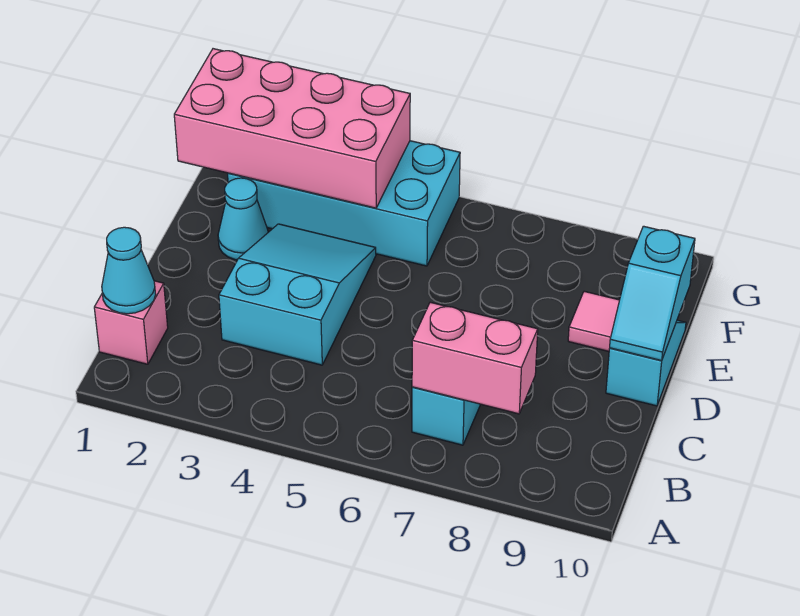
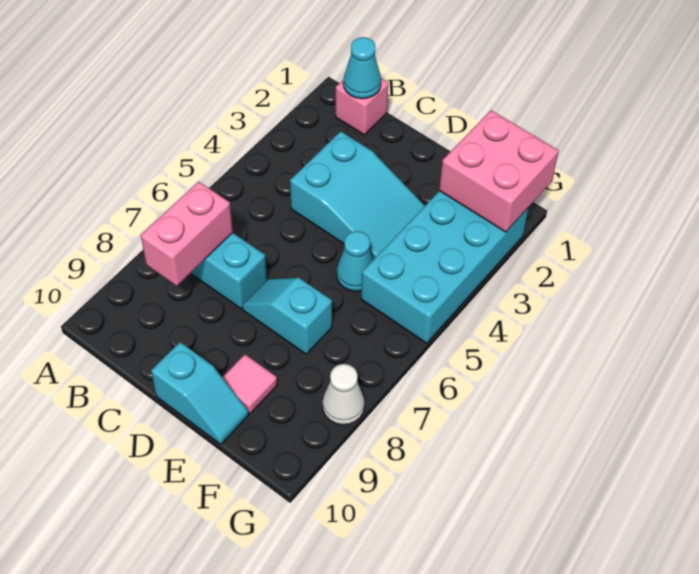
cyan 1x2 slope [610,226,695,361] -> cyan 1x2 slope moved to [242,278,332,354]
cyan 1x1 cone [218,178,268,260] -> cyan 1x1 cone moved to [337,231,373,291]
pink 2x4 brick [174,49,410,208] -> pink 2x2 brick [439,110,559,232]
none -> white 1x1 cone [322,364,365,425]

